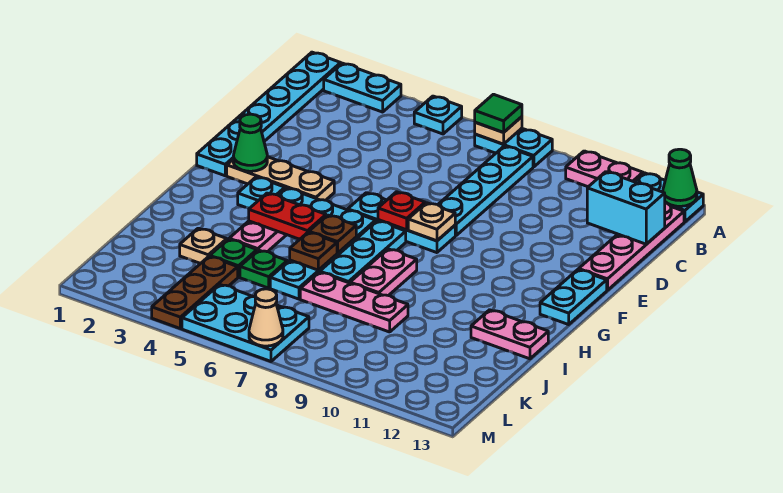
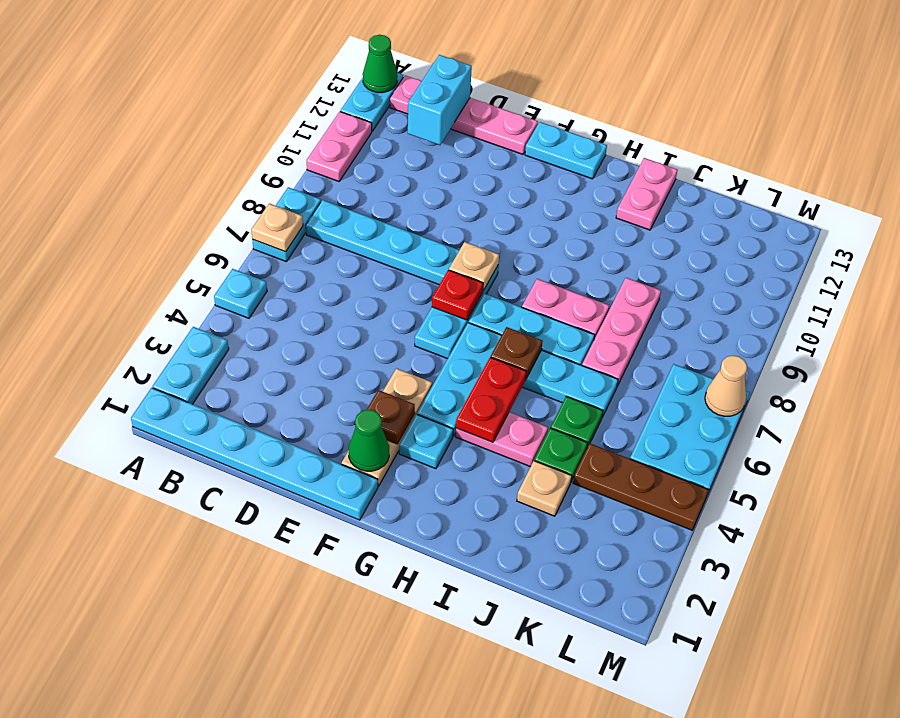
green 1x1 tile [475,94,522,132] -> none
brown 1x1 plate [290,232,337,270] -> brown 1x1 plate moved to [367,390,415,444]

